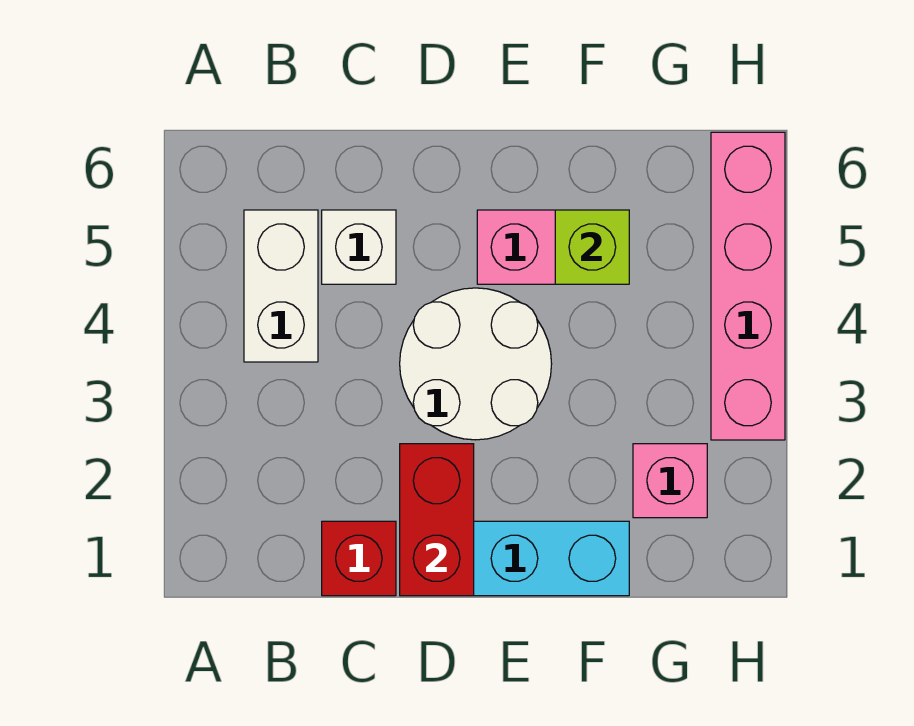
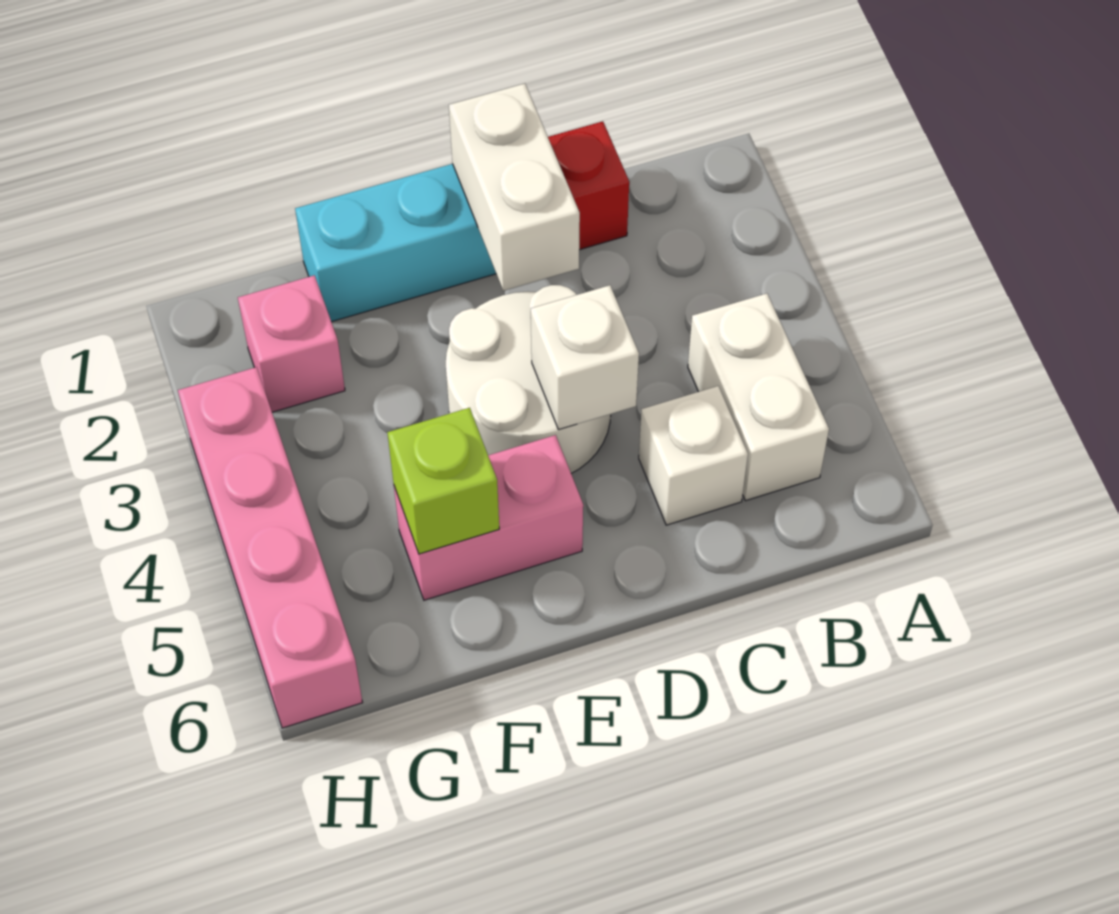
red 1x2 brick [400,444,474,596] -> white 1x2 brick [449,84,580,291]
none -> white 1x1 brick [531,285,639,430]

